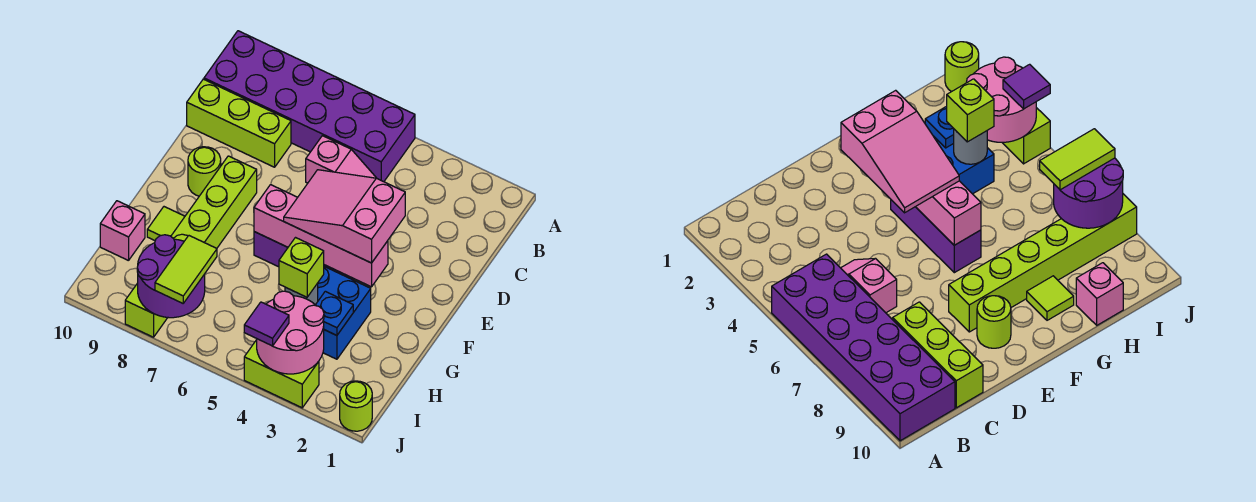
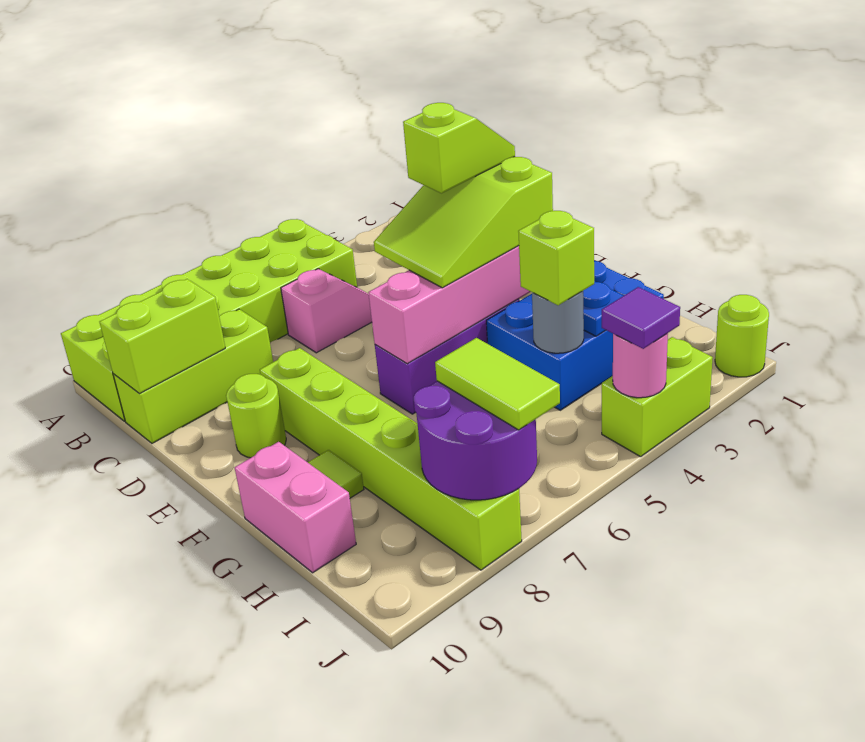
purple 2x6 brick [204,31,415,182] -> lime 2x6 brick [61,219,357,421]
none -> lime 1x2 brick [100,279,225,394]
pink 2x3 slope [284,170,405,263] -> lime 2x3 slope [374,157,553,288]
none -> lime 1x2 slope [403,103,515,193]
blue 2x2 brick [318,266,371,359] -> blue 2x3 brick [486,261,664,410]
pink 1x1 brick [100,201,145,261] -> pink 1x2 brick [235,442,356,573]
pink 2x2 round brick [257,291,324,374] -> pink 1x1 round brick [613,333,668,398]

